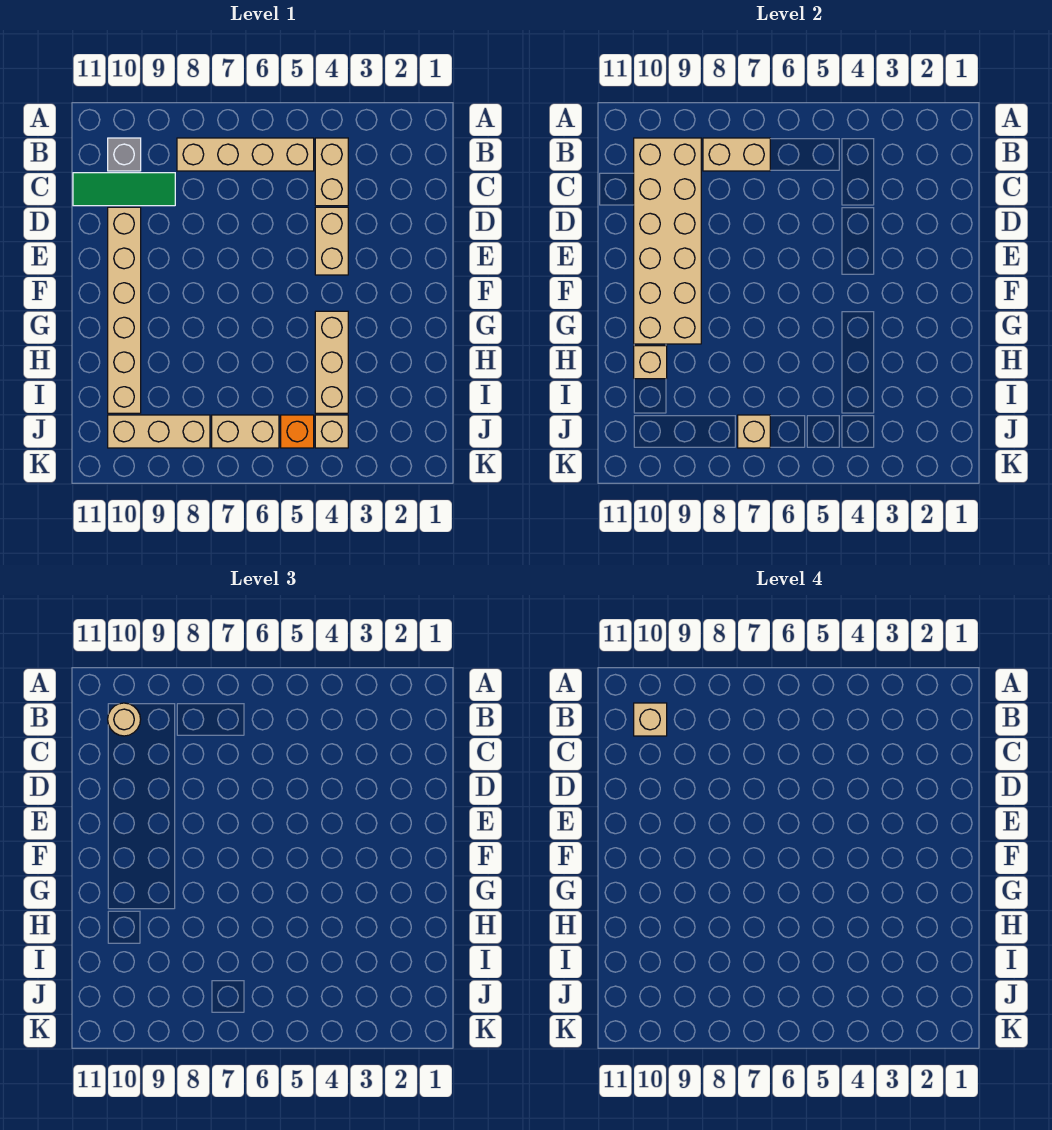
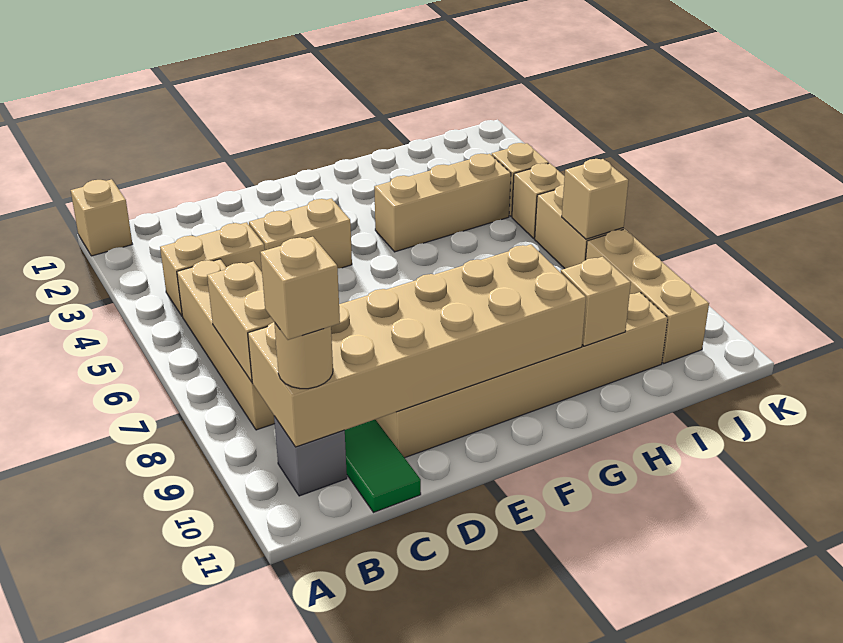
none -> tan 1x1 brick [71,179,132,256]
orange 1x1 brick [281,415,314,448] -> tan 1x1 brick [512,163,565,238]

